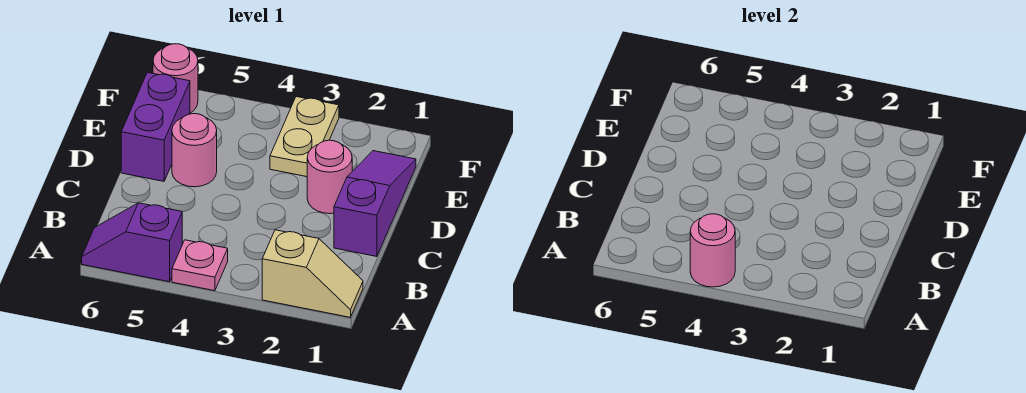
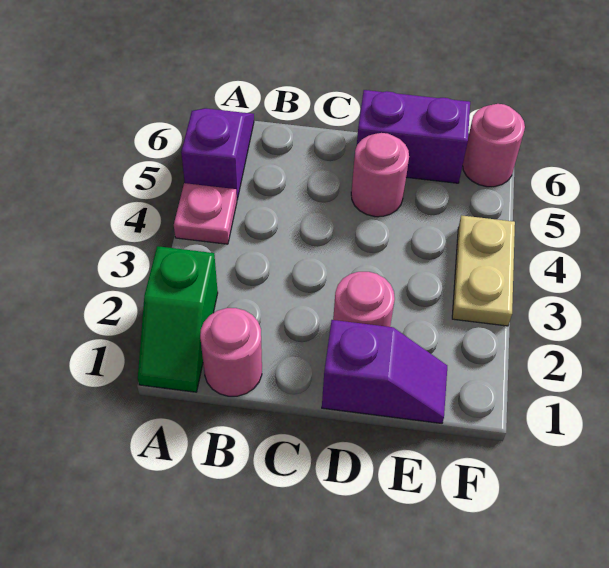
tan 1x2 slope [262,230,363,317] -> green 1x2 slope [138,246,218,392]
pink 1x1 round brick [690,214,735,287] -> pink 1x1 round brick moved to [200,308,262,396]
purple 1x3 slope [334,151,416,257] -> purple 1x2 slope [322,320,447,423]
tan 1x2 plate [270,97,339,177] -> tan 1x2 plate turned to [452,215,515,326]

